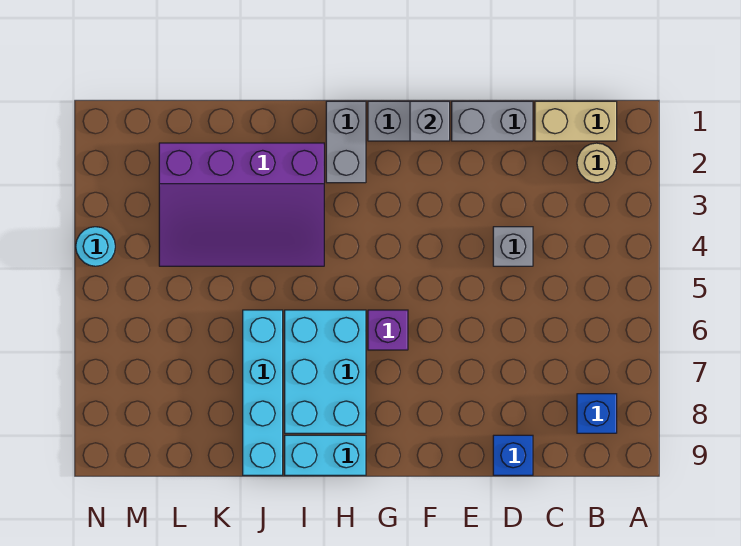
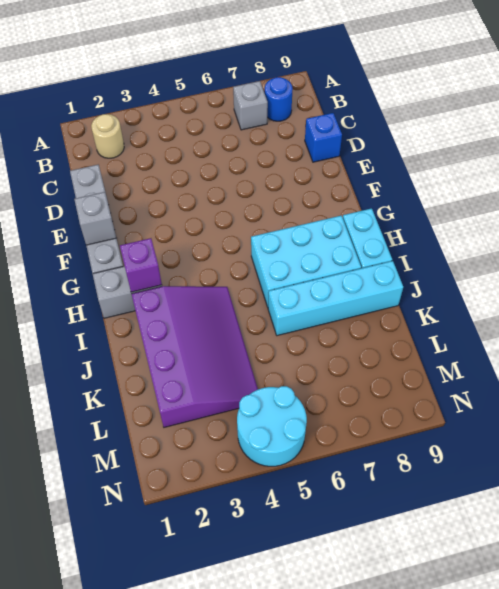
tan 1x2 brick [535,101,617,141] -> none
blue 1x1 brick [577,394,617,433] -> blue 1x1 round brick [265,77,293,121]
grey 1x1 brick [493,227,533,266] -> grey 1x1 brick moved to [233,81,268,130]
purple 1x1 brick [368,310,408,350] -> purple 1x1 brick moved to [120,238,162,292]
cyan 1x1 round brick [76,227,115,266] -> cyan 2x2 round brick [237,386,307,466]

